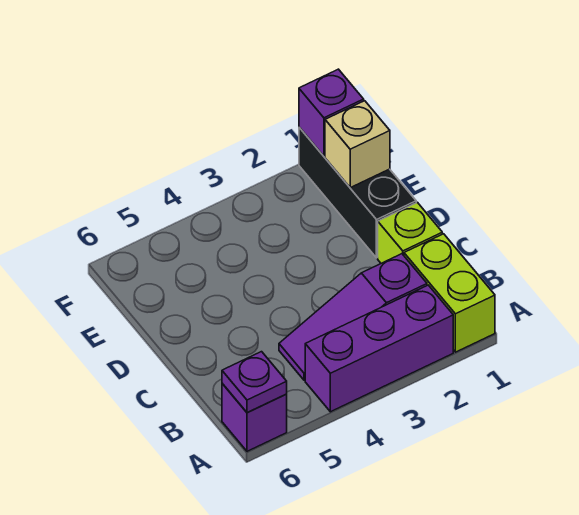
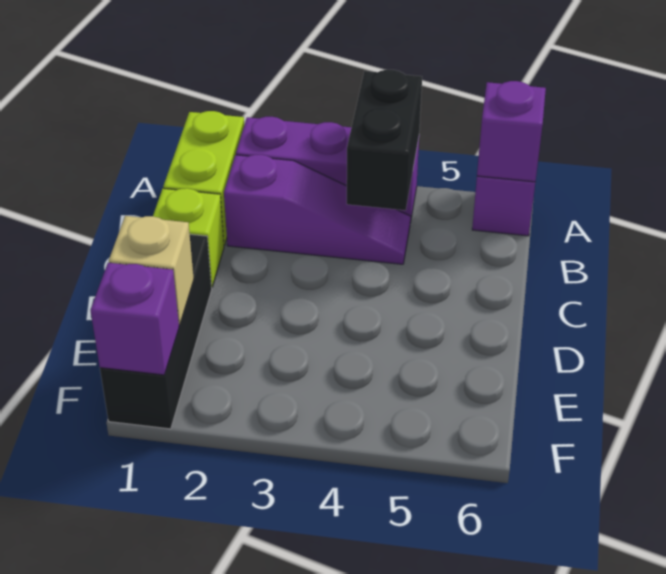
none -> black 1x2 brick [347,70,422,210]
purple 1x1 plate [222,352,287,413] -> purple 1x1 brick [477,81,546,182]

